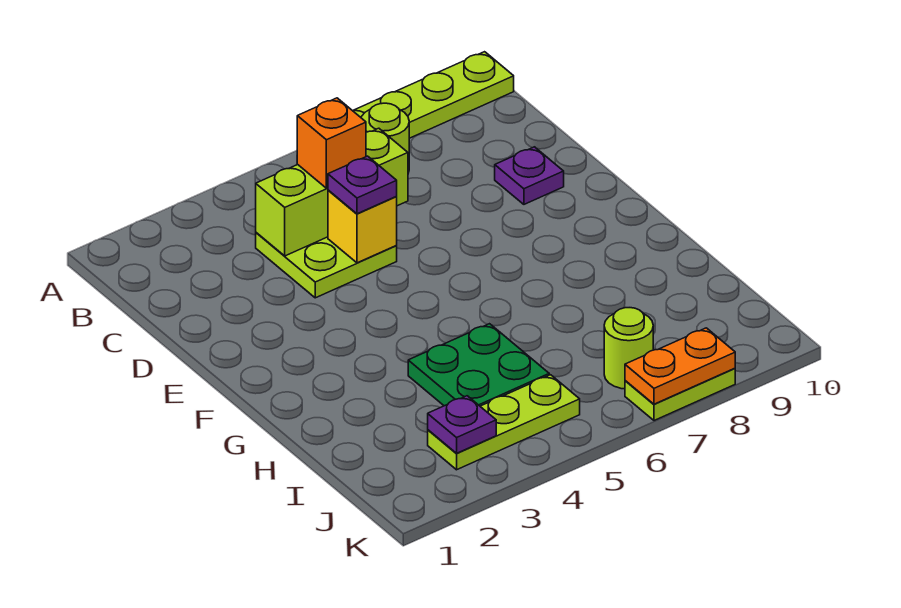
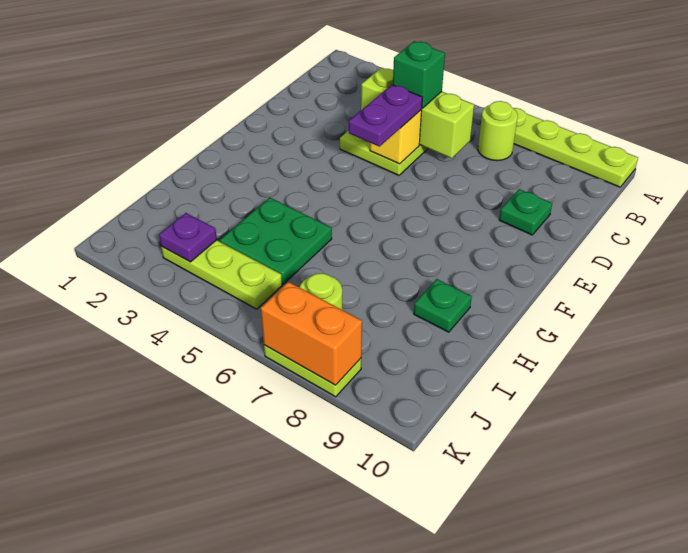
orange 1x1 brick [297,98,366,188] -> green 1x1 brick [393,41,445,108]
purple 1x1 plate [328,156,397,214] -> purple 1x2 plate [349,85,422,147]
purple 1x1 plate [495,147,564,204] -> green 1x1 plate [499,189,552,235]
none -> green 1x1 plate [414,279,472,332]
orange 1x2 plate [625,328,735,404] -> orange 1x2 brick [261,282,362,385]

